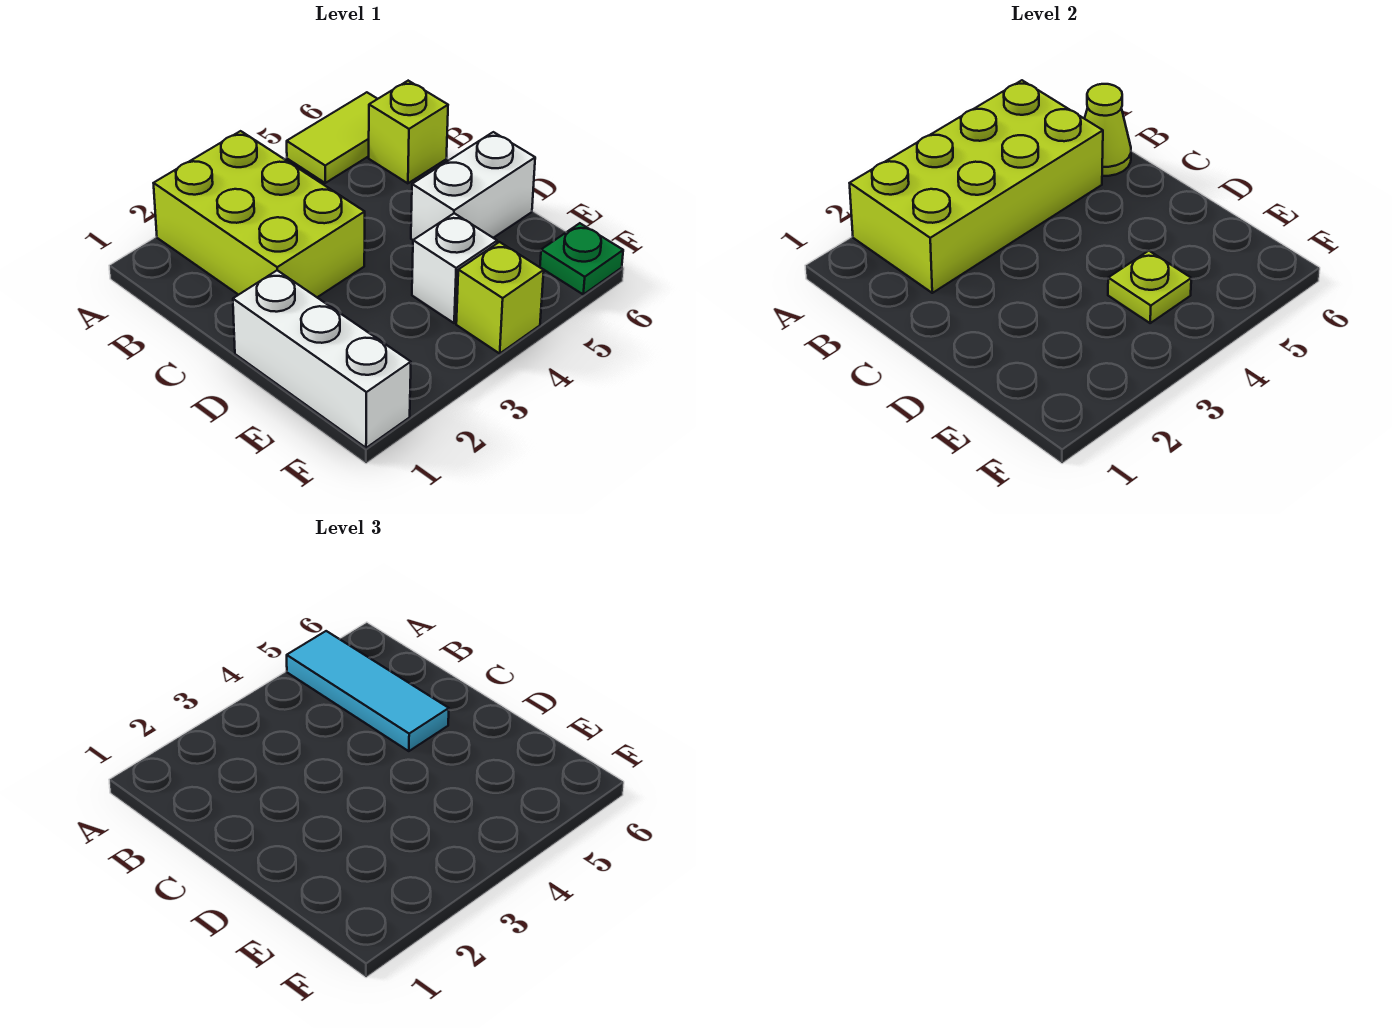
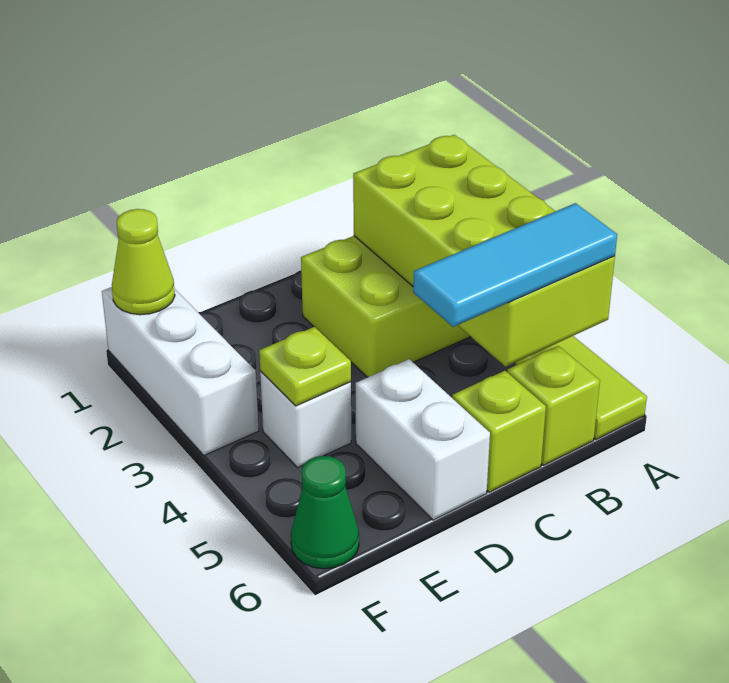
lime 1x1 cone [1084,84,1131,176] -> lime 1x1 cone moved to [112,209,175,315]
white 1x3 brick [233,270,411,448] -> white 1x3 brick turned to [102,287,259,455]
lime 1x1 brick [456,242,544,353] -> lime 1x1 brick moved to [452,371,546,492]
green 1x1 plate [540,223,623,294] -> green 1x1 cone [291,456,359,569]

